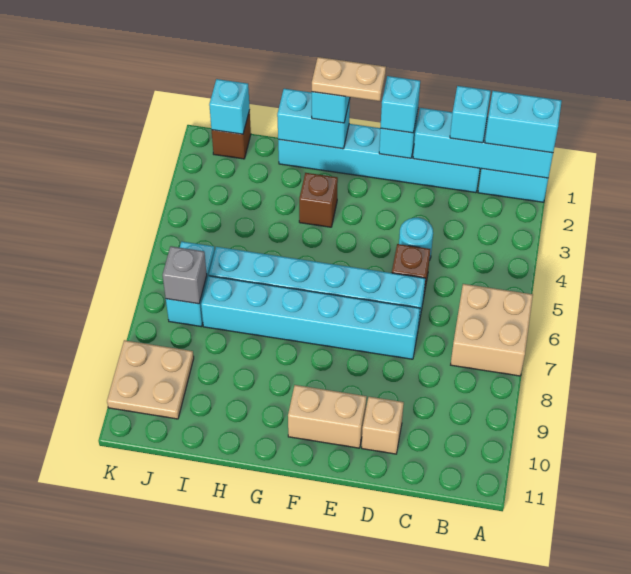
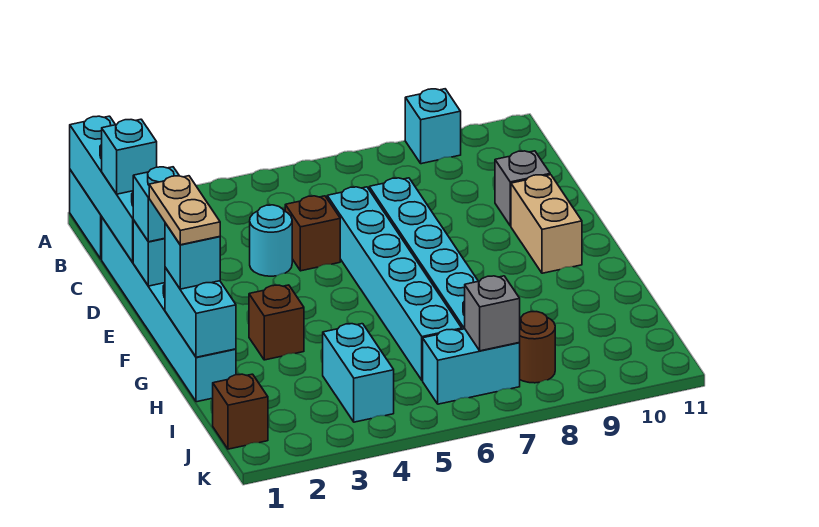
cyan 1x2 brick [485,91,562,153] -> cyan 1x2 brick moved to [323,324,394,422]
tan 2x2 brick [451,284,533,376] -> none
tan 1x1 brick [362,397,404,454] -> grey 1x1 brick [495,151,550,226]
cyan 1x1 brick [209,79,250,134] -> cyan 1x1 brick moved to [405,89,461,164]
none -> brown 1x1 round brick [519,312,555,383]
tan 2x2 plate [107,340,194,419] -> none

